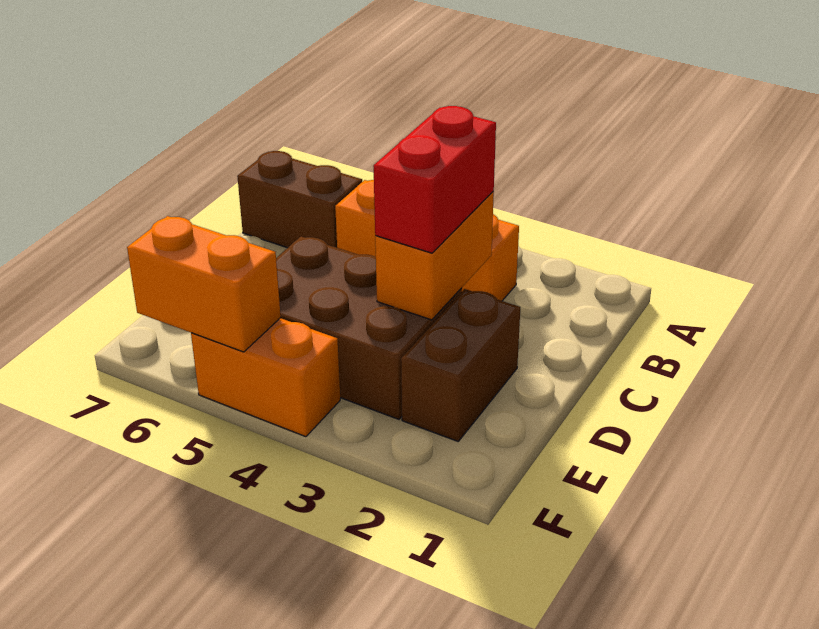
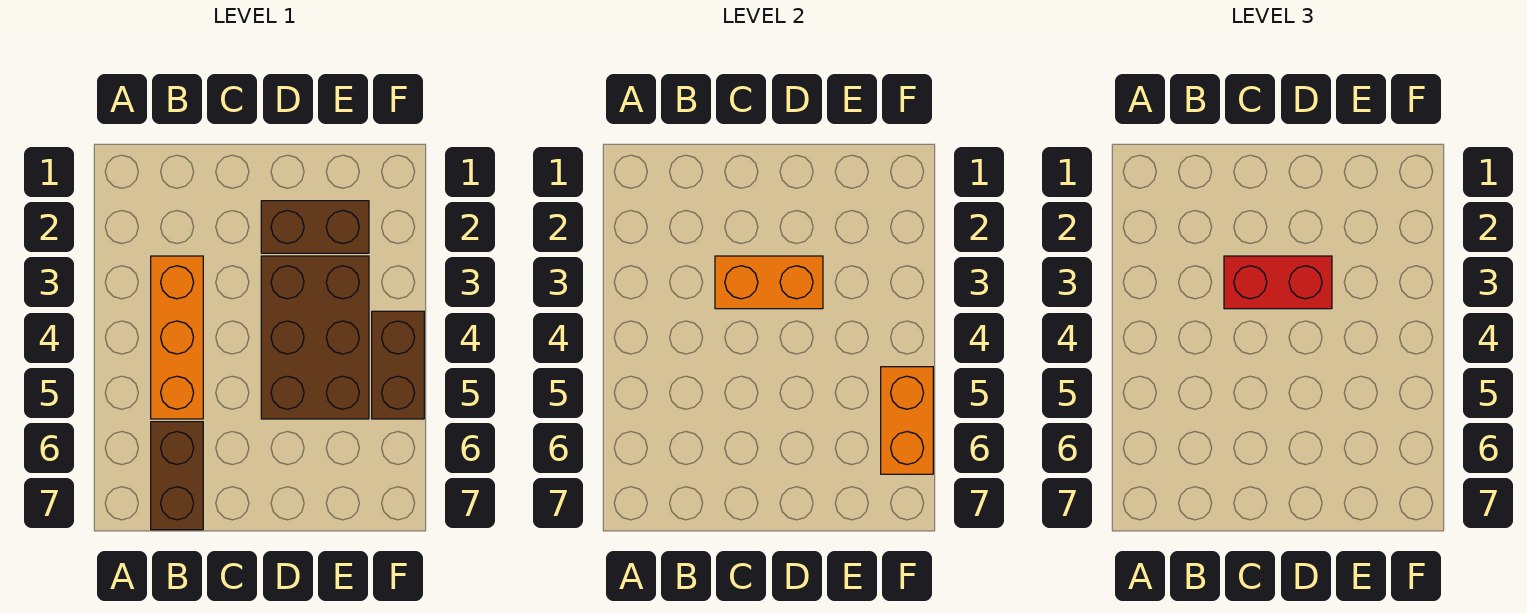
orange 1x2 brick [191,318,340,437] -> brown 1x2 brick [372,311,424,419]

